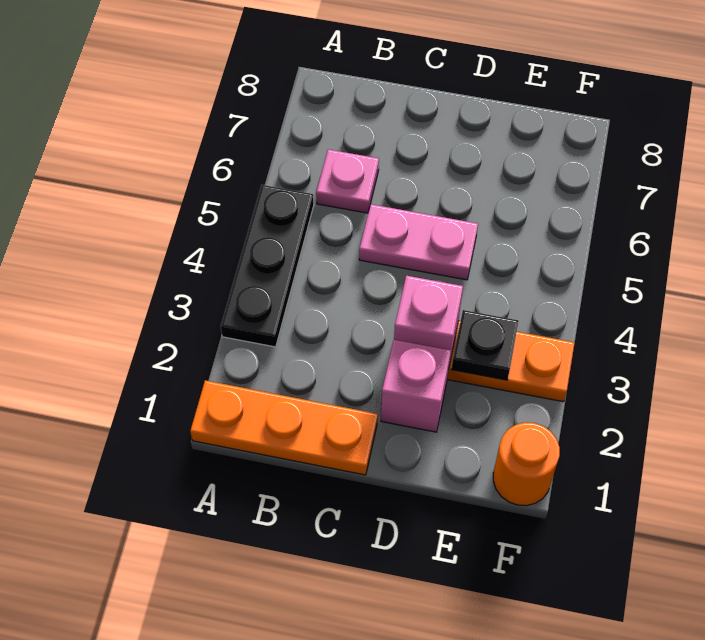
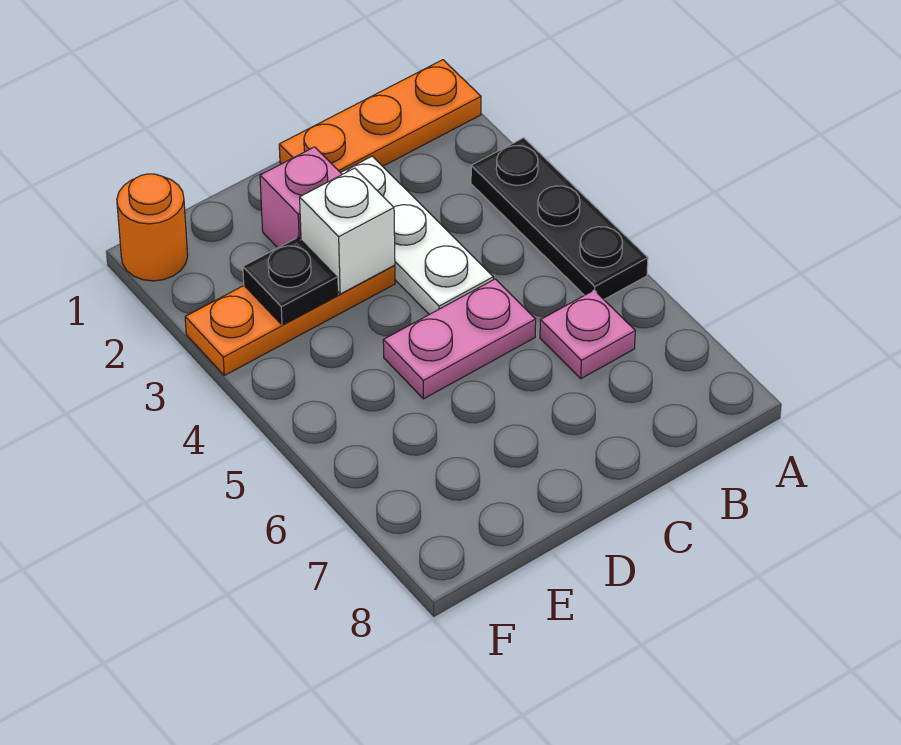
none -> white 1x3 plate [341,156,493,315]
pink 1x1 brick [394,276,463,365] -> white 1x1 brick [300,168,395,294]

